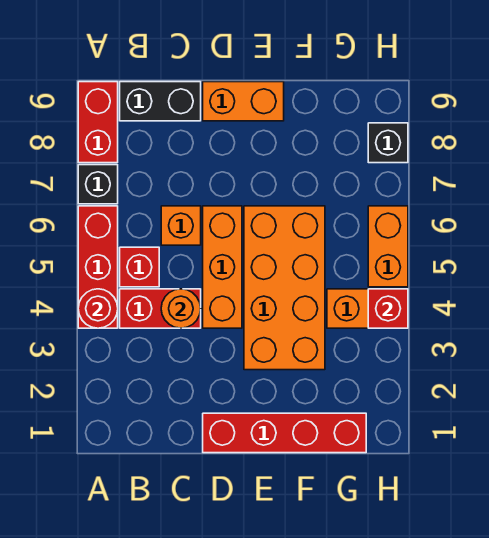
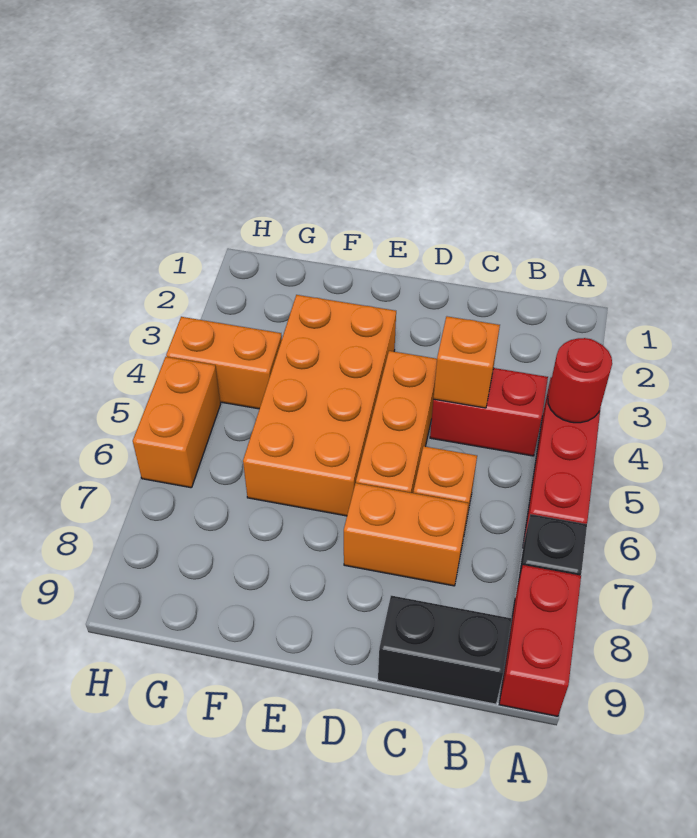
red 1x1 brick [120,247,159,287] -> none
orange 1x1 round brick [161,289,201,328] -> orange 1x1 brick [434,316,500,408]
red 1x4 brick [203,413,366,453] -> none
orange 1x2 brick [203,82,284,121] -> orange 1x2 brick moved to [344,483,469,586]
red 1x1 brick [368,289,408,328] -> none
black 1x1 brick [368,123,408,163] -> none

